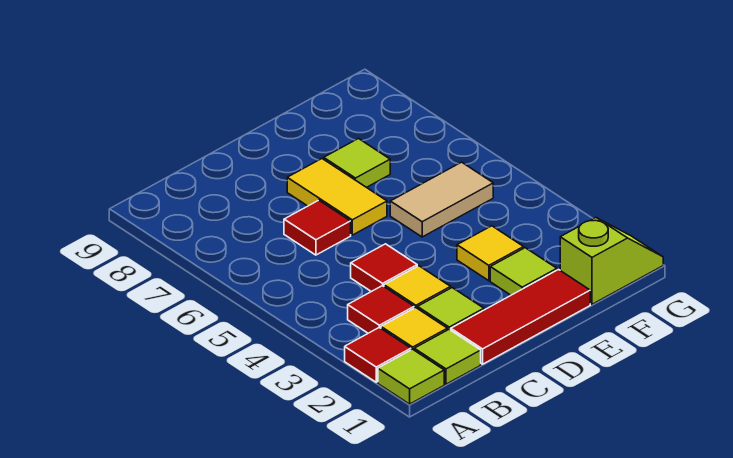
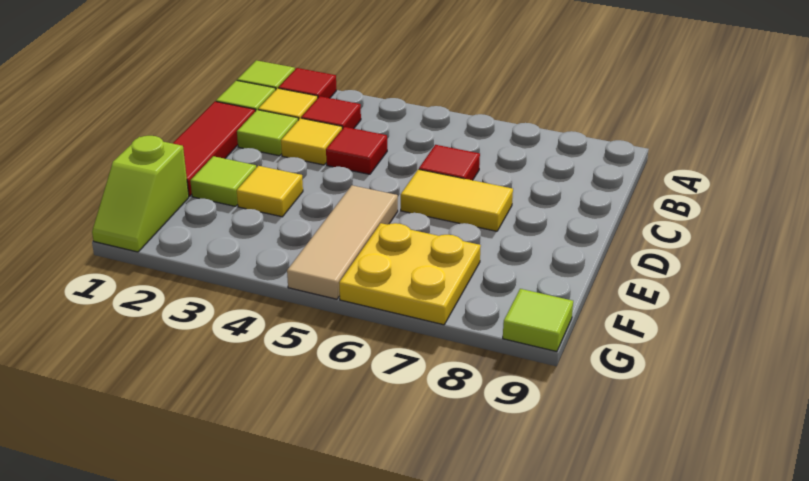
tan 1x2 tile [390,162,493,237] -> tan 1x3 tile [287,185,398,299]
lime 1x1 tile [324,139,390,187] -> lime 1x1 tile moved to [503,289,573,352]
none -> yellow 2x2 plate [339,223,481,325]

